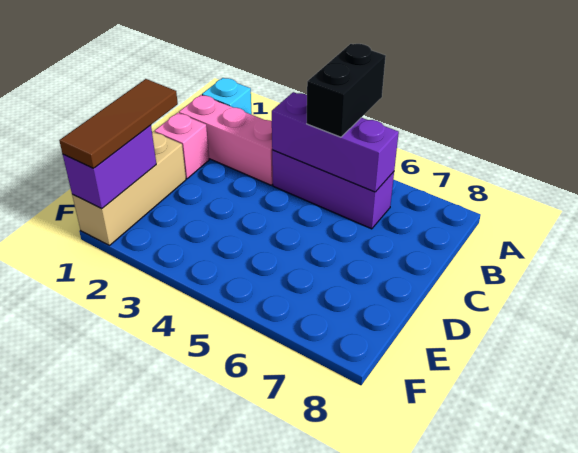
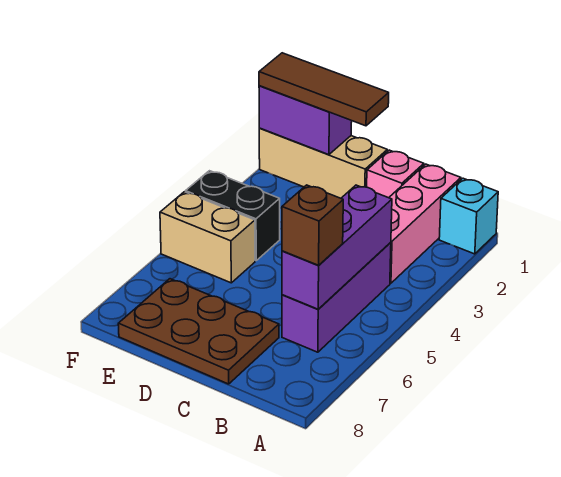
black 1x2 brick [307,44,386,137] -> black 1x2 brick moved to [186,171,280,261]
none -> brown 1x1 brick [282,185,343,266]
none -> brown 2x3 plate [118,279,279,384]
none -> tan 1x2 brick [160,192,255,283]

